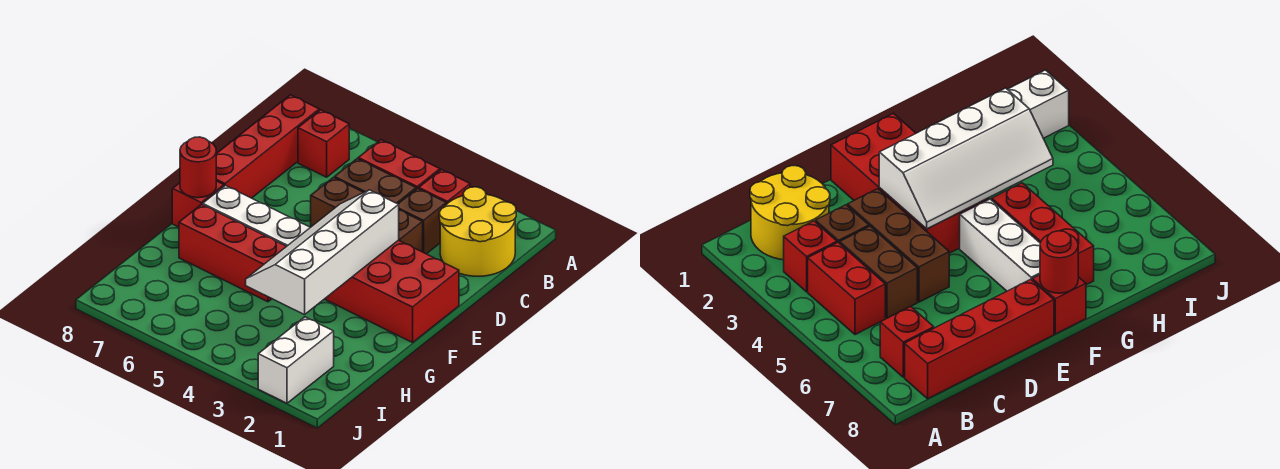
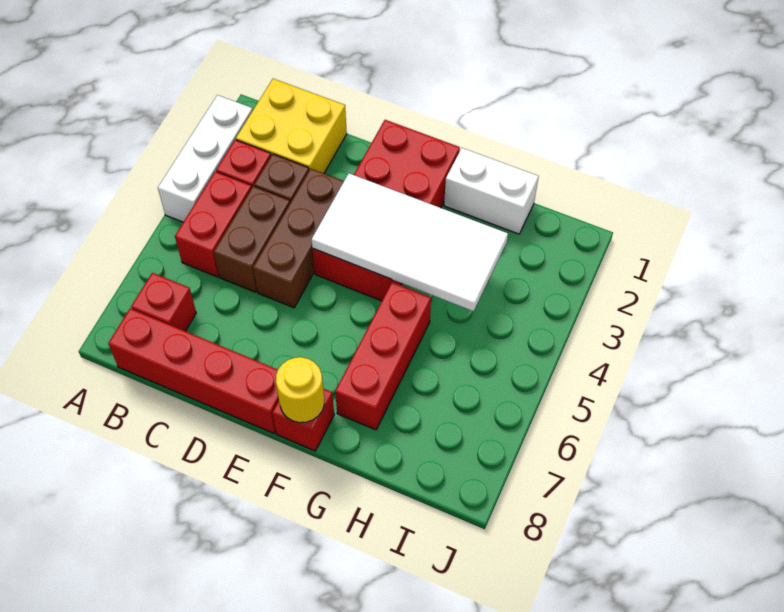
yellow 2x2 round brick [439,187,516,276] -> yellow 2x2 brick [236,79,347,173]
white 2x4 slope [246,190,399,315] -> white 2x4 tile [312,174,508,311]
white 1x3 brick [203,186,310,246] -> white 1x3 brick moved to [158,95,253,222]
red 1x1 round brick [180,137,216,198] -> yellow 1x1 round brick [276,357,324,423]
white 1x2 brick [258,317,334,403] -> white 1x2 brick moved to [444,148,539,234]

